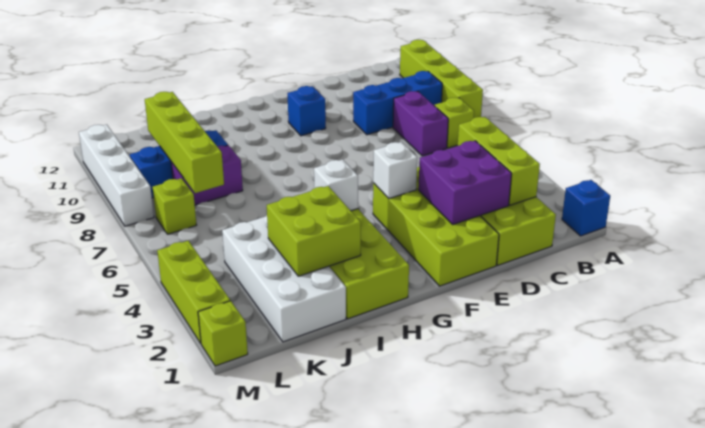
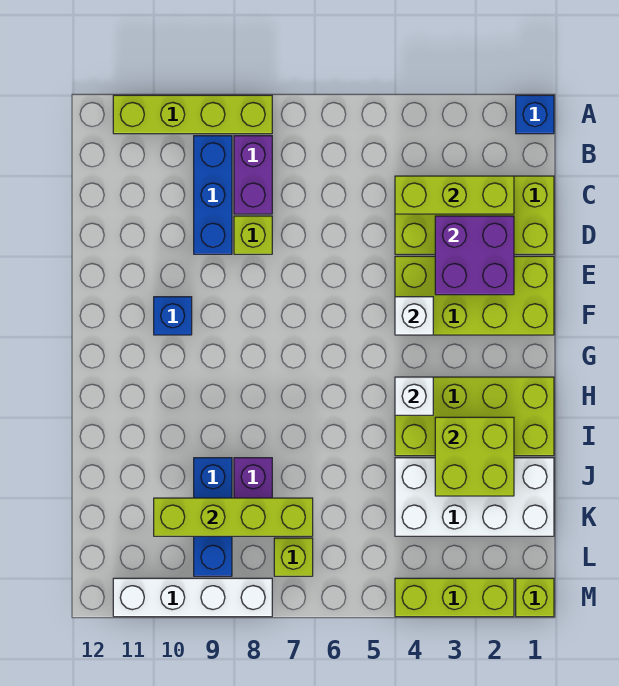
lime 1x1 brick [435,98,474,148] -> lime 1x1 brick moved to [234,216,272,254]
purple 1x2 brick [393,91,448,156] -> purple 1x2 brick turned to [234,136,272,214]

